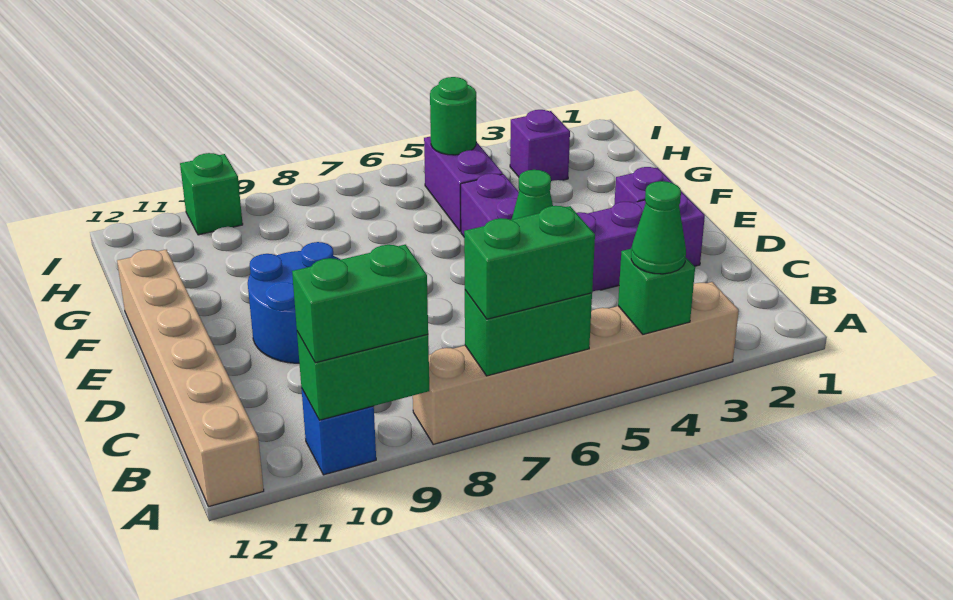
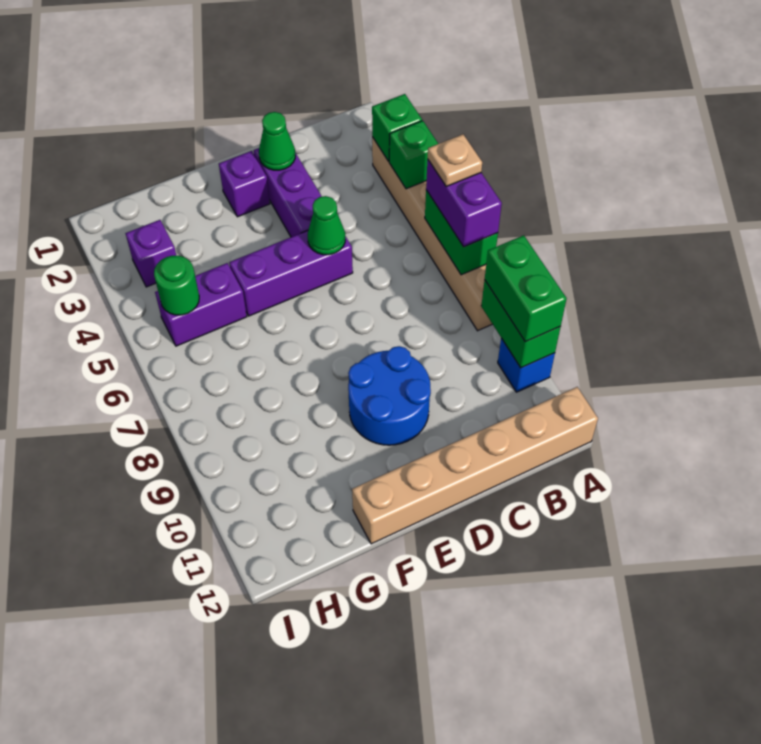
green 1x1 cone [631,181,686,274] -> green 1x1 cone moved to [259,112,295,170]
green 1x2 brick [464,206,595,319] -> purple 1x2 brick [426,159,502,247]
none -> tan 1x1 plate [428,134,482,186]
green 1x1 brick [180,153,243,235] -> green 1x1 brick moved to [372,94,422,161]

